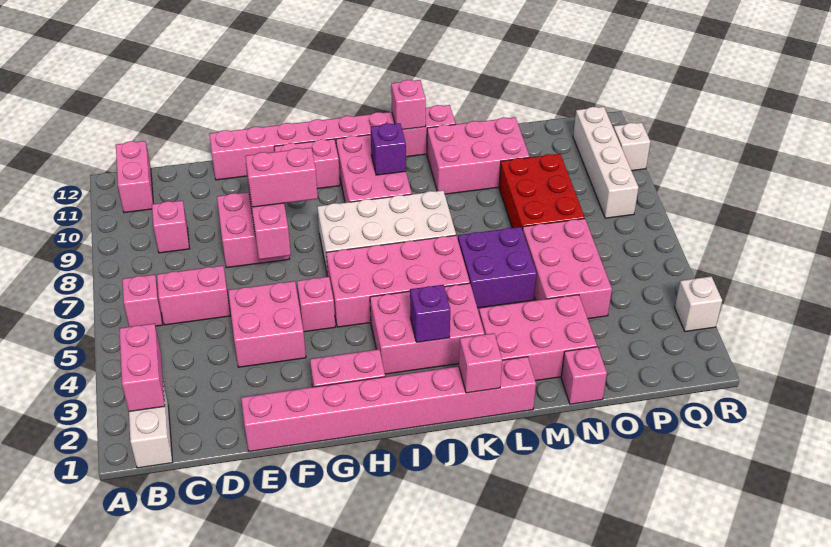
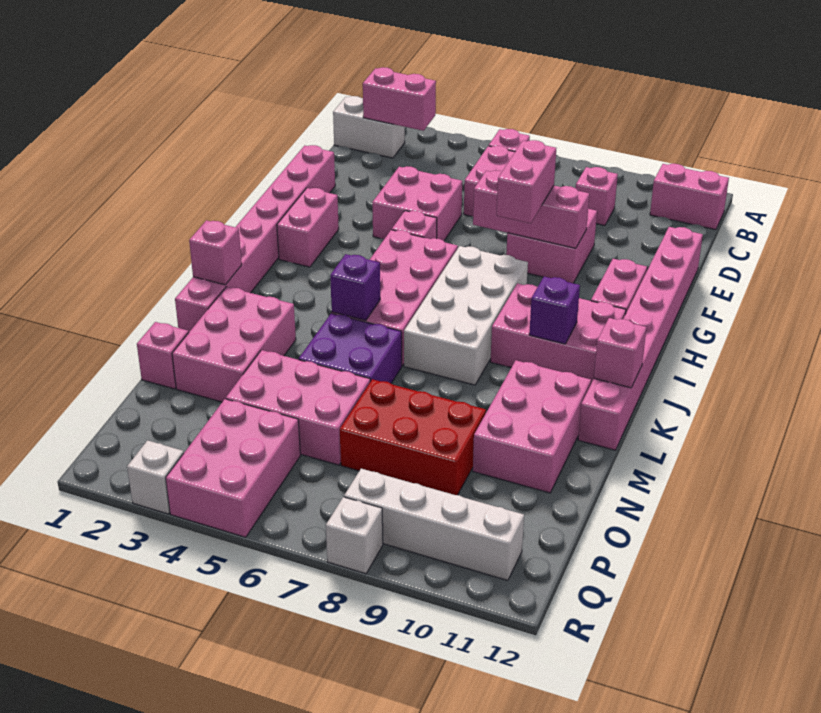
pink 2x3 brick [370,283,484,374] -> pink 2x3 brick moved to [166,399,300,537]
purple 1x1 brick [410,285,450,342] -> purple 1x1 brick moved to [330,254,380,320]
white 1x1 brick [613,123,650,171] -> white 1x1 brick moved to [326,497,383,574]

